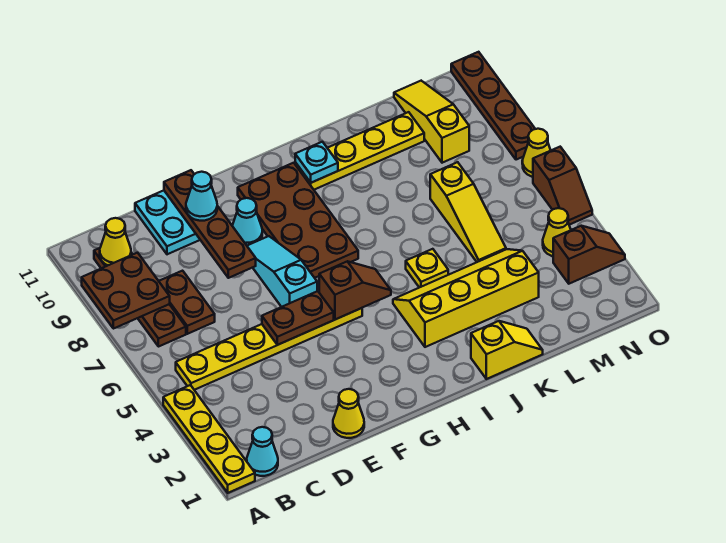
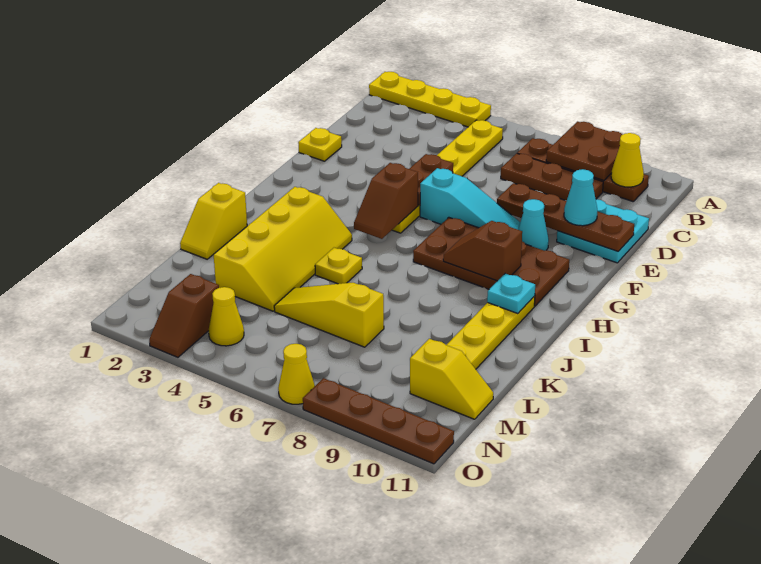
cyan 1x1 cone [247,427,278,476] -> none
brown 1x2 plate [159,271,215,334] -> brown 1x3 plate [501,153,603,201]
yellow 1x1 cone [333,389,364,438] -> yellow 1x1 plate [298,128,342,161]
yellow 1x3 slope [394,81,469,163] -> yellow 1x2 slope [410,339,493,419]
brown 1x2 slope [533,147,592,225] -> brown 1x2 slope moved to [443,221,522,281]

